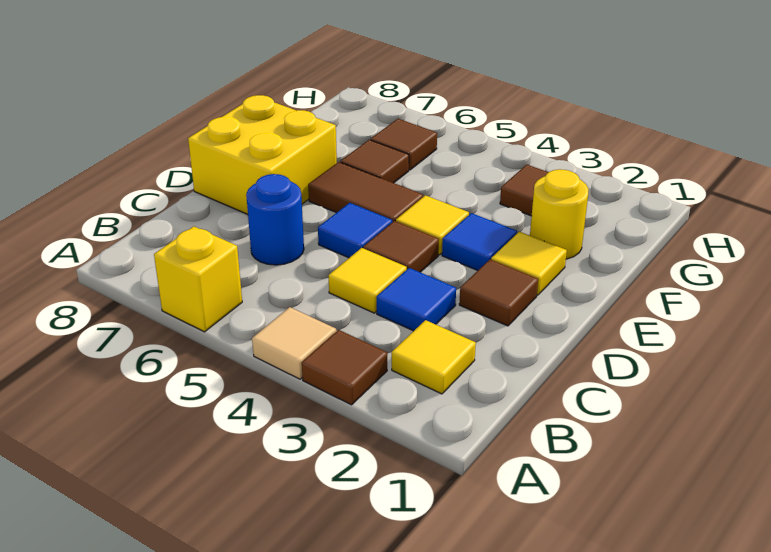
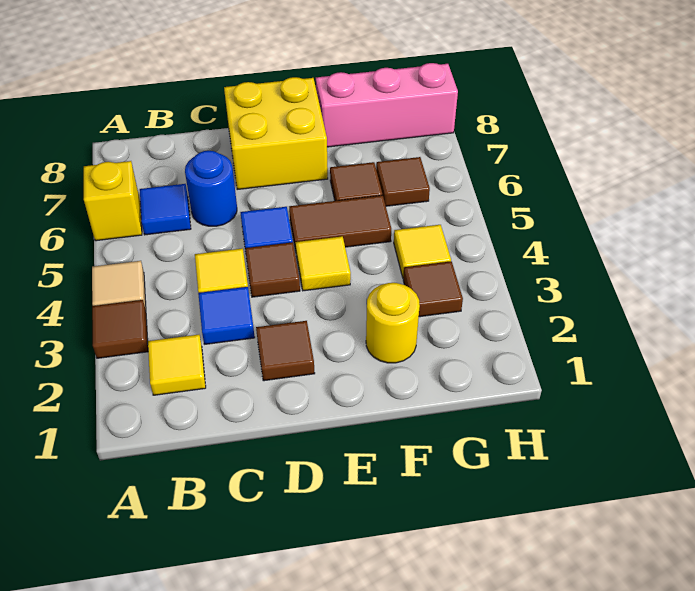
yellow 1x1 tile [491,232,567,295] -> yellow 1x1 tile moved to [394,225,451,277]
blue 1x1 tile [442,213,517,270] -> blue 1x1 tile moved to [140,184,191,235]
brown 1x2 tile [308,162,423,222] -> brown 1x2 tile turned to [289,195,391,251]
none -> pink 1x3 brick [316,63,458,147]

